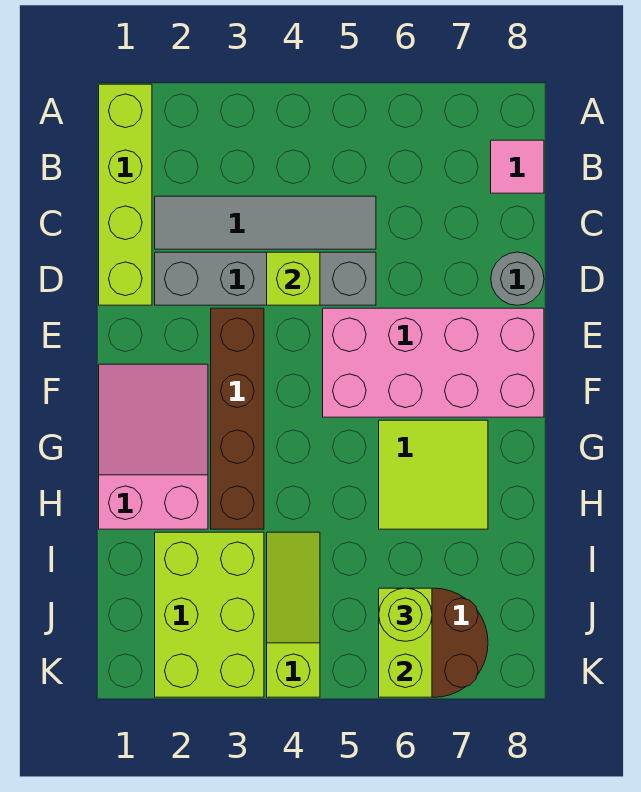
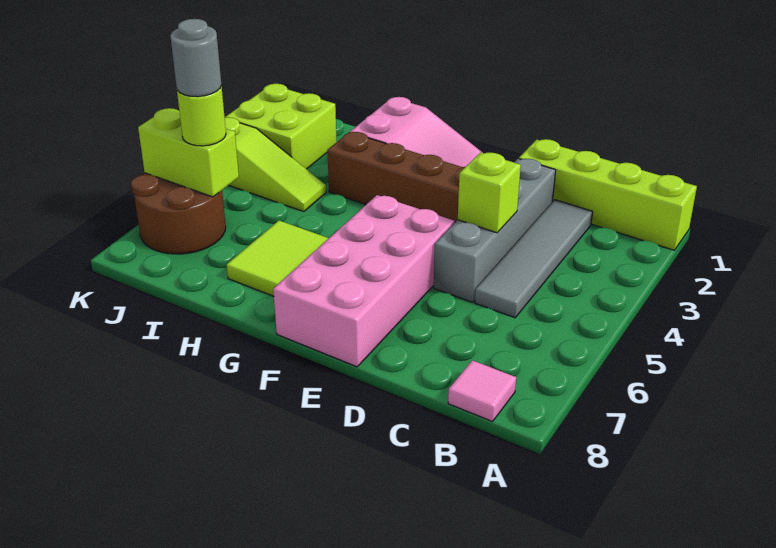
grey 1x1 round brick [491,252,544,305] -> grey 1x1 round brick moved to [170,19,221,97]
lime 2x3 brick [155,532,264,697] -> lime 2x2 brick [225,84,337,169]

